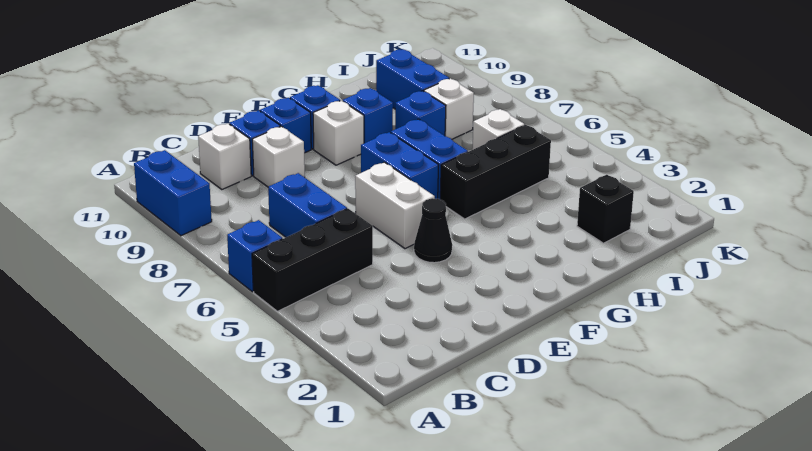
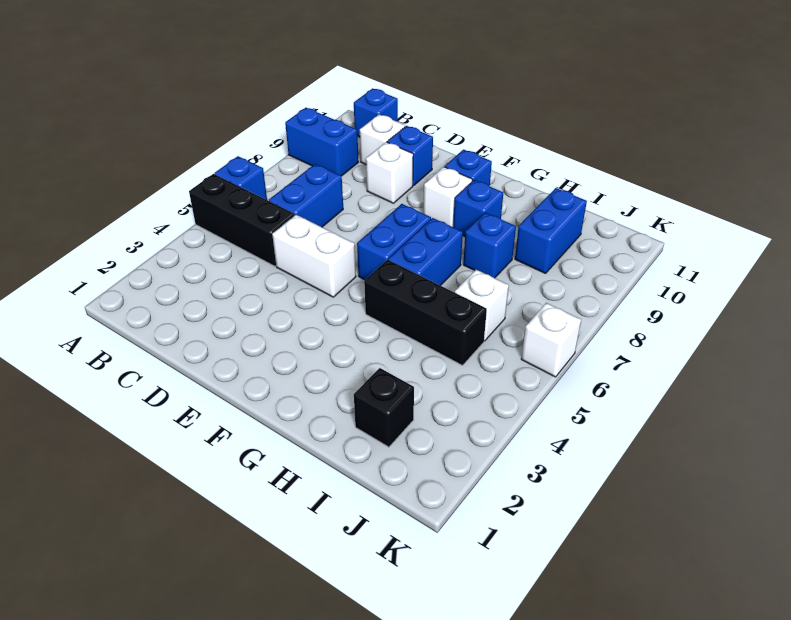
blue 1x2 brick [134,150,212,236] -> blue 1x2 brick turned to [285,108,359,176]
black 1x1 cone [414,198,452,263] -> none
white 1x2 brick [355,162,435,249] -> white 1x2 brick turned to [272,215,356,297]
blue 1x1 brick [260,98,311,153] -> blue 1x1 brick moved to [354,88,398,137]
white 1x1 brick [424,78,474,139] -> white 1x1 brick moved to [521,303,581,377]

